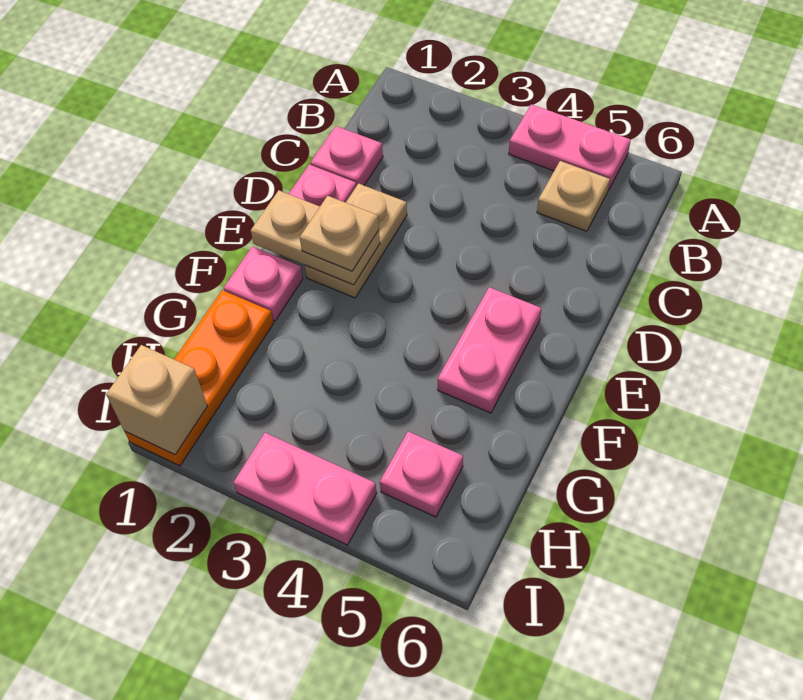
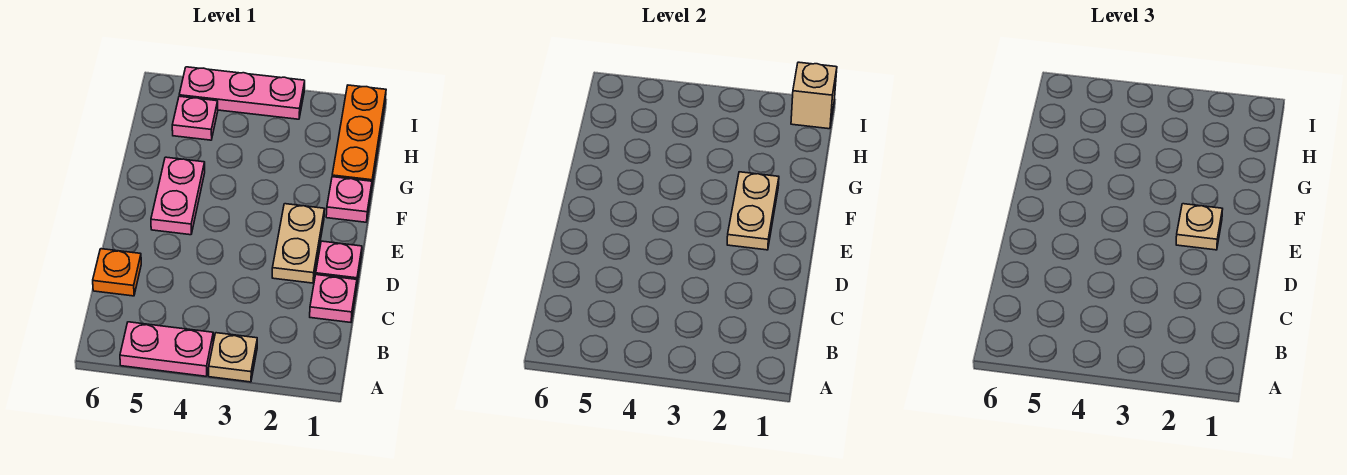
tan 1x1 plate [537,161,610,231] -> tan 1x1 plate moved to [209,333,257,382]
none -> orange 1x1 plate [93,249,141,296]
tan 1x2 plate [251,190,380,285] -> tan 1x2 plate turned to [727,172,779,250]
pink 1x2 plate [234,433,377,545] -> pink 1x3 plate [179,67,305,119]

